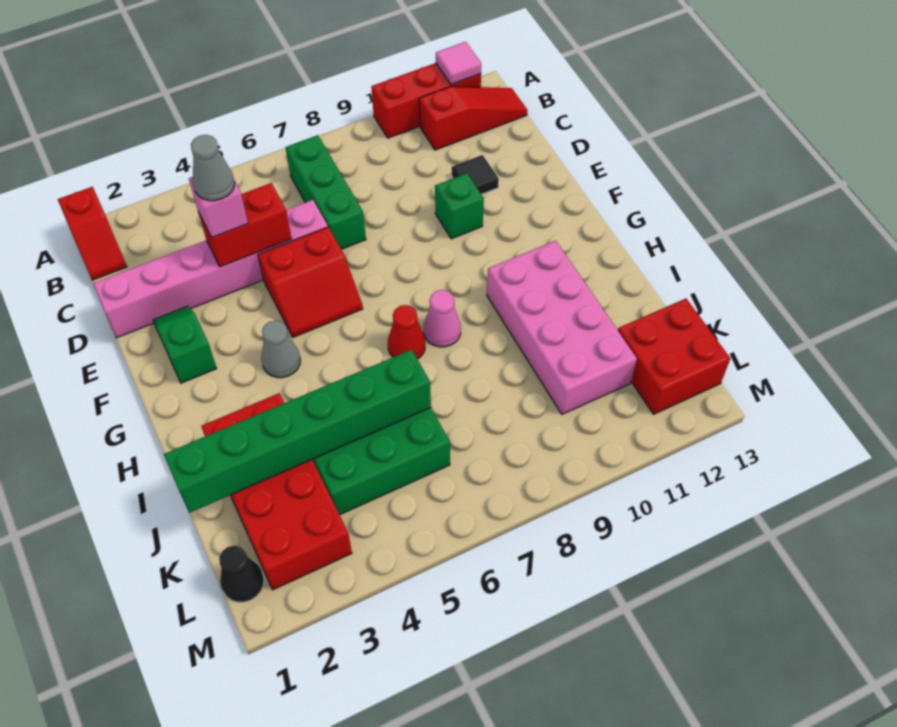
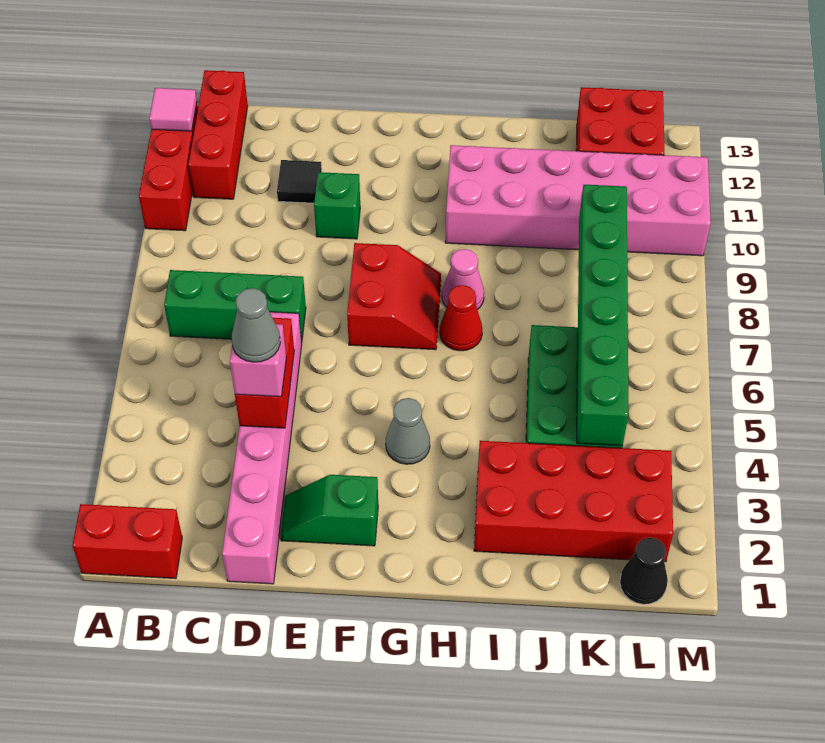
red 1x2 slope [58,187,127,280] -> red 1x2 brick [72,504,182,579]
red 1x3 slope [419,86,527,150] -> red 1x3 brick [188,70,248,199]
red 2x2 slope [258,227,363,337] -> red 2x2 slope moved to [347,243,441,350]
pink 2x4 brick [487,241,637,414] -> pink 2x6 brick [445,145,711,256]
green 1x6 brick [164,350,431,513] -> green 1x6 brick moved to [577,185,628,446]

